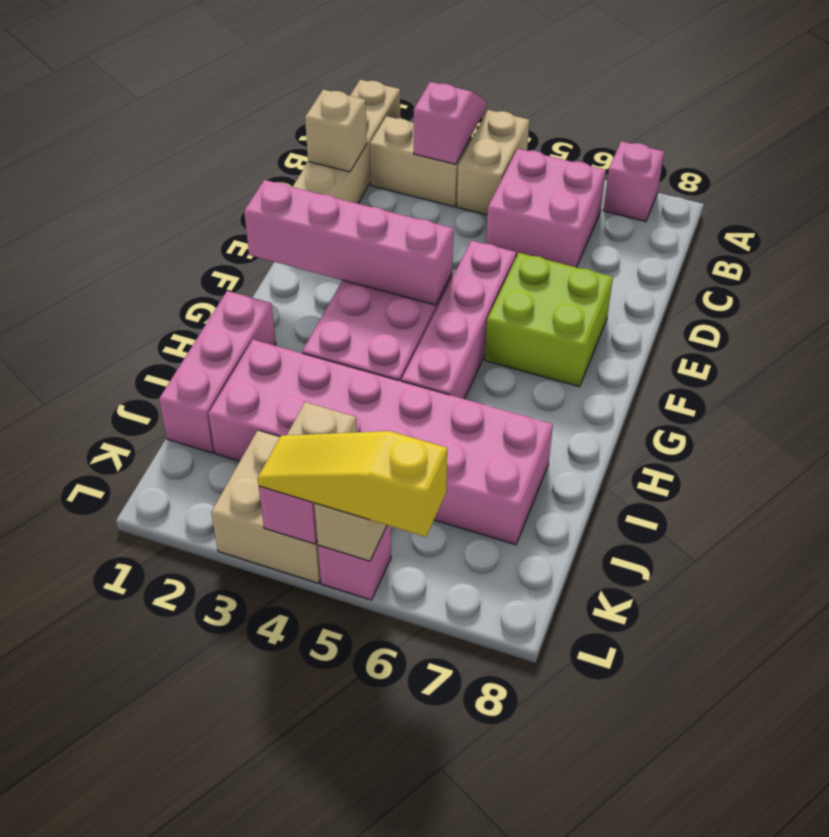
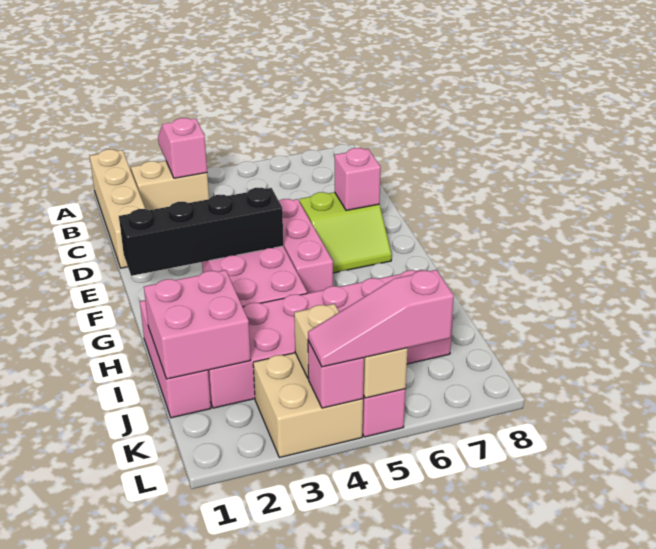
tan 1x2 brick [457,110,529,215] -> none
pink 1x1 brick [603,141,664,221] -> pink 1x1 brick moved to [335,148,381,211]
pink 2x2 brick [486,149,606,267] -> pink 2x2 brick moved to [144,270,251,379]
tan 1x1 brick [305,90,367,172] -> none
pink 1x4 brick [401,241,516,399] -> pink 1x3 brick [279,199,333,293]
lime 2x2 brick [485,253,613,387] -> lime 2x2 slope [300,192,392,273]
pink 1x4 brick [244,180,453,305] -> black 1x4 brick [119,188,283,276]
yellow 1x3 slope [258,431,447,537] -> pink 1x3 slope [308,270,454,367]

